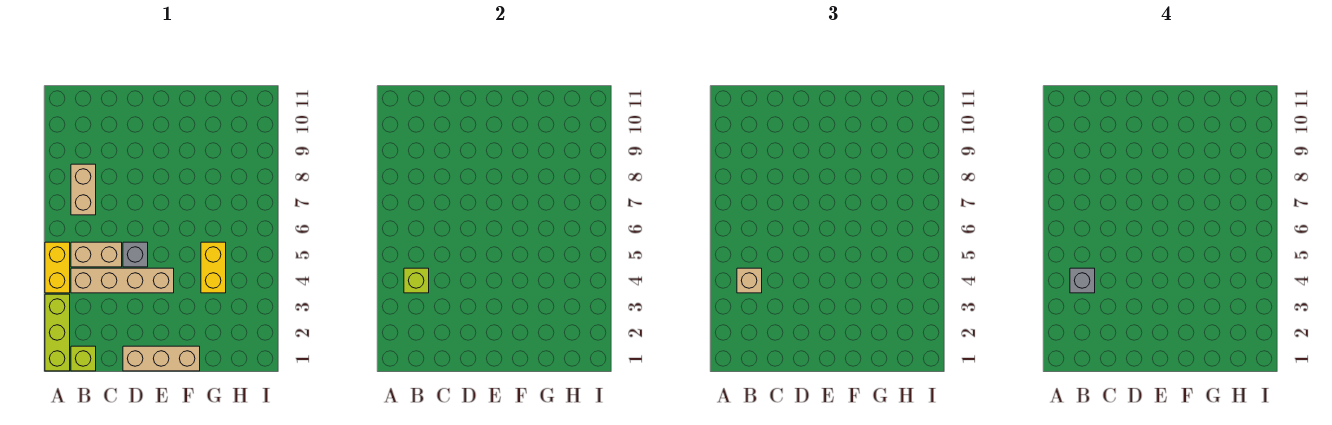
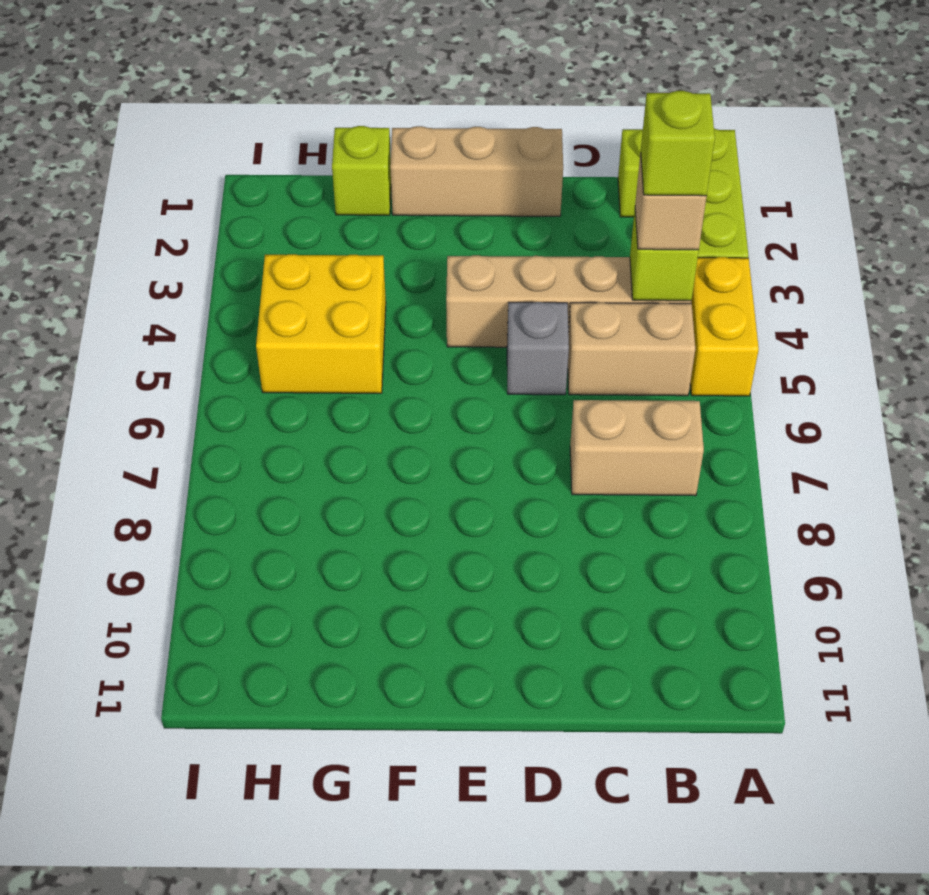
grey 1x1 brick [1070,268,1095,293] -> lime 1x1 brick [641,91,715,196]
tan 1x2 brick [71,164,96,215] -> tan 1x2 brick turned to [570,400,704,496]
none -> lime 1x1 brick [332,126,391,215]
yellow 1x2 brick [201,242,226,293] -> yellow 2x2 brick [256,254,386,393]

